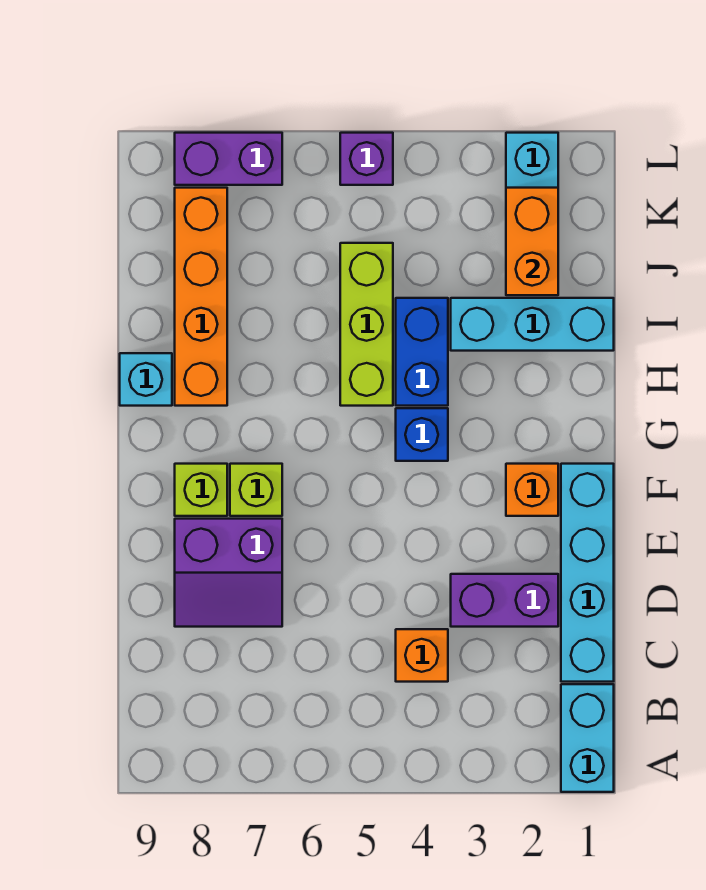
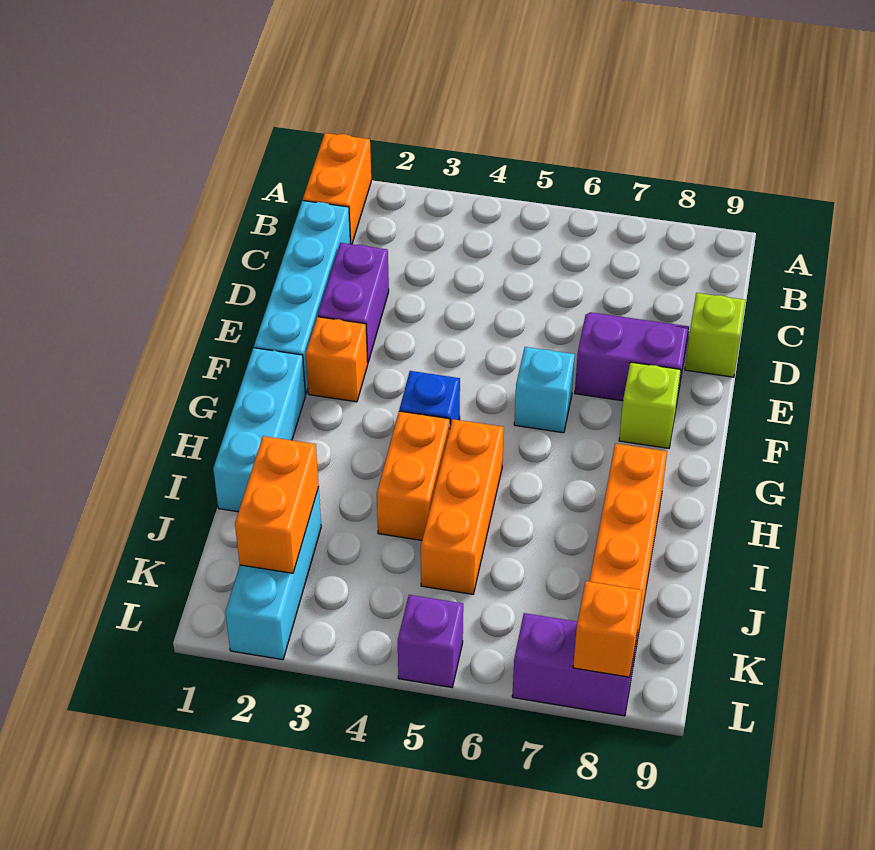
cyan 1x2 brick [561,684,614,792] -> orange 1x2 brick [303,133,371,244]
orange 1x1 brick [396,629,448,682] -> orange 1x1 brick moved to [573,581,642,677]
purple 1x2 brick [451,574,558,627] -> purple 1x2 brick turned to [318,243,389,362]
lime 1x1 brick [230,464,282,516] -> lime 1x1 brick moved to [685,293,746,377]
blue 1x2 brick [396,298,448,406] -> orange 1x2 brick [377,411,450,540]
lime 1x3 brick [340,243,393,406] -> orange 1x3 brick [421,419,504,594]
cyan 1x1 brick [120,353,172,406] -> cyan 1x1 brick moved to [514,347,575,433]
cyan 1x3 brick [451,298,614,351] -> cyan 1x3 brick turned to [213,348,305,512]

